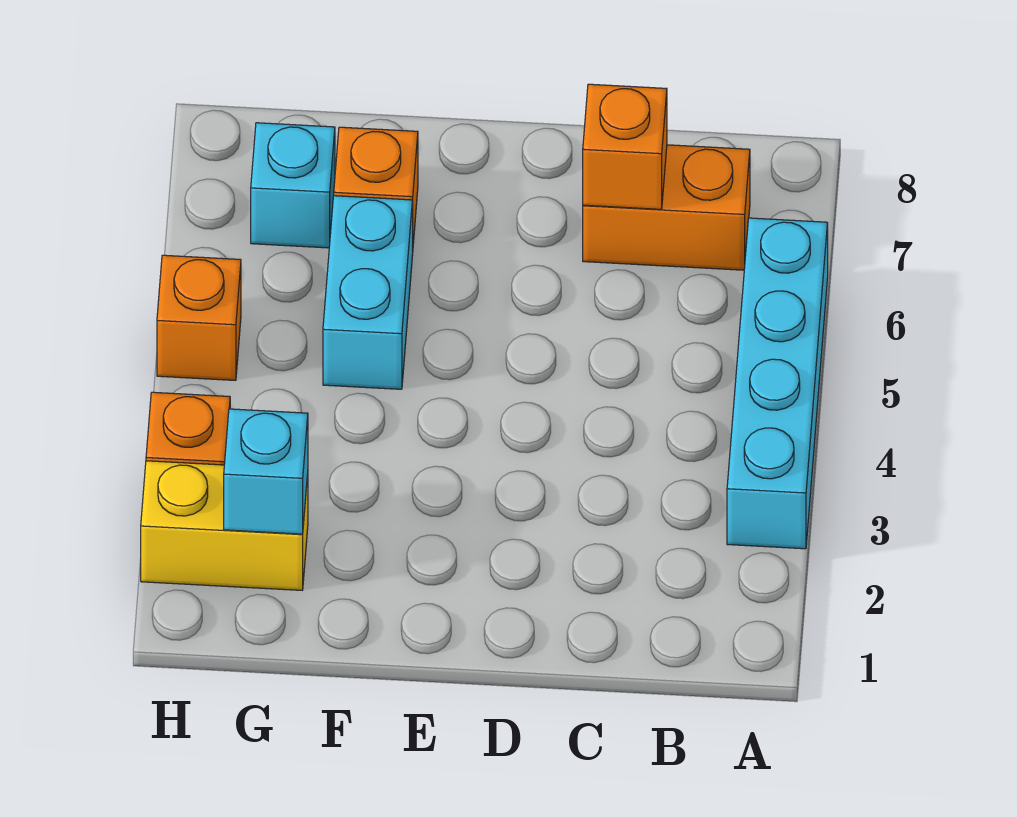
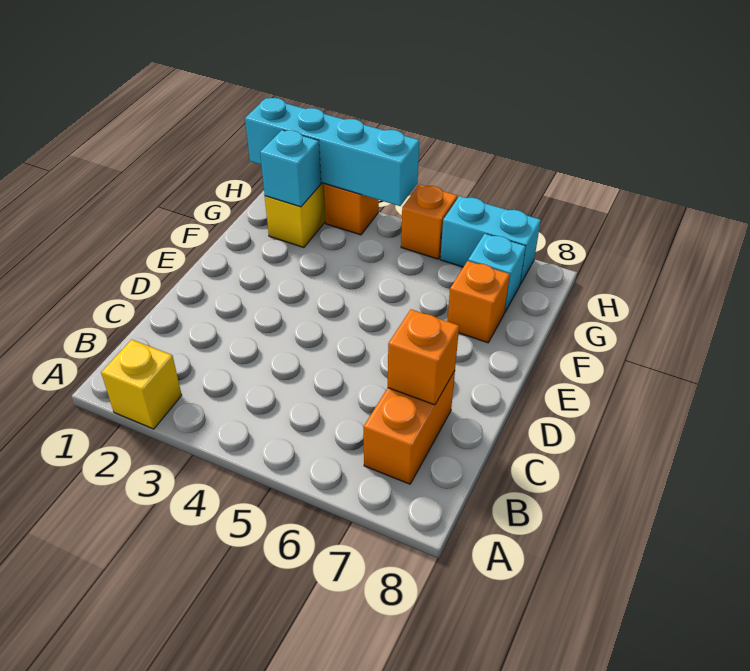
none -> yellow 1x1 brick [101,339,182,429]
cyan 1x4 brick [727,218,828,549] -> cyan 1x4 brick moved to [245,98,419,206]
cyan 1x2 brick [323,196,413,389] -> cyan 1x2 brick moved to [440,196,541,284]

